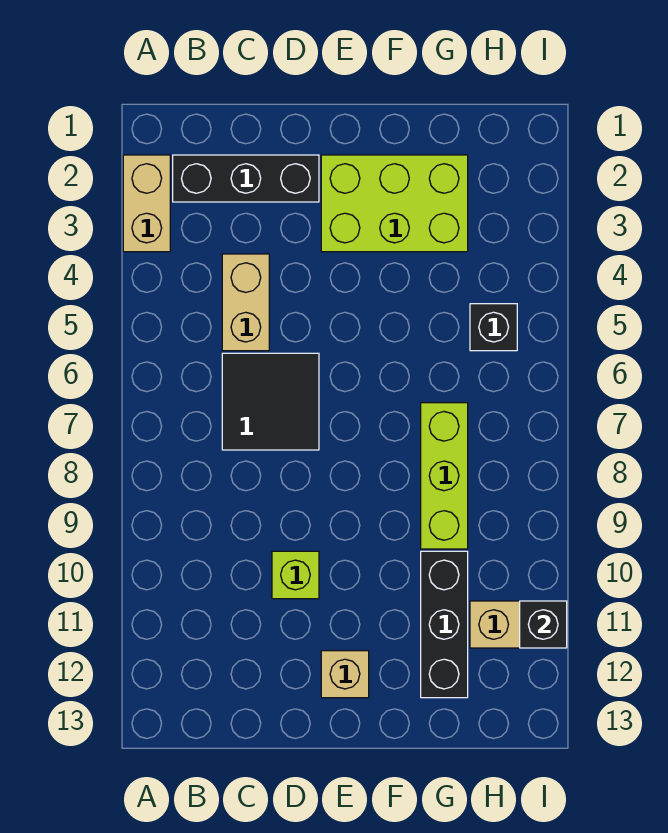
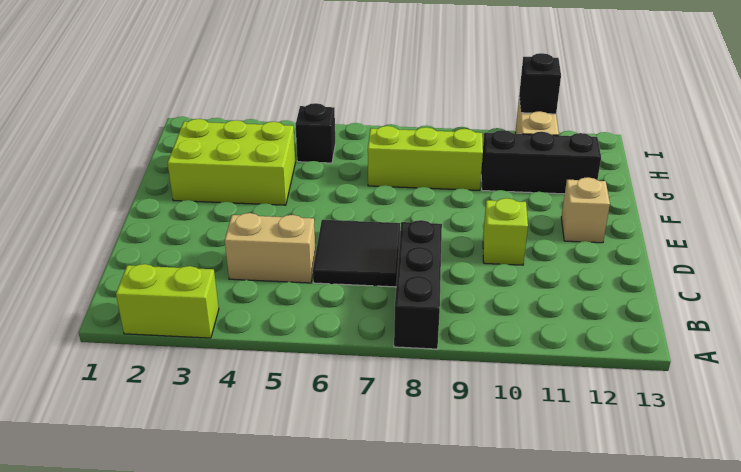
tan 1x2 brick [123,155,170,252] -> lime 1x2 brick [116,264,219,338]
black 1x3 brick [173,155,319,202] -> black 1x3 brick moved to [394,220,442,349]
lime 2x3 brick [321,155,468,252] -> lime 2x3 brick turned to [168,119,295,205]

